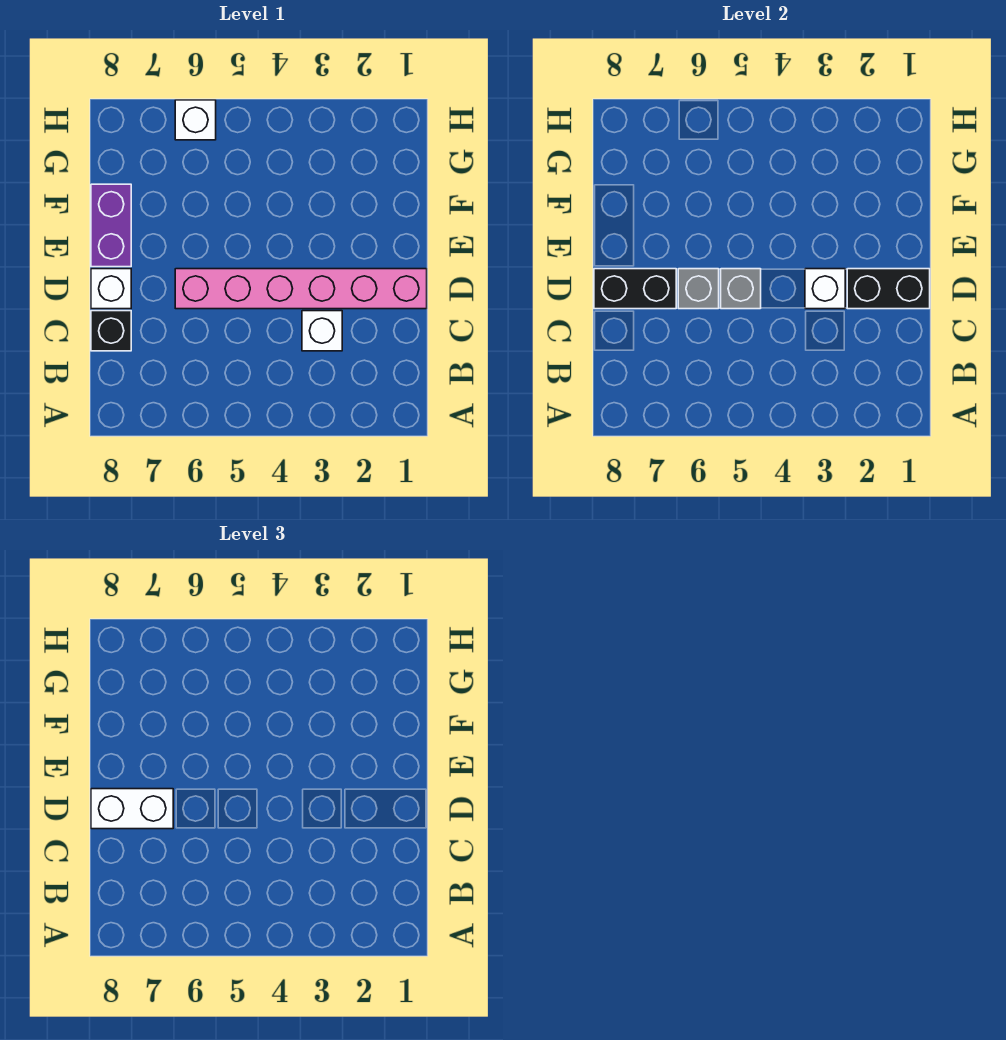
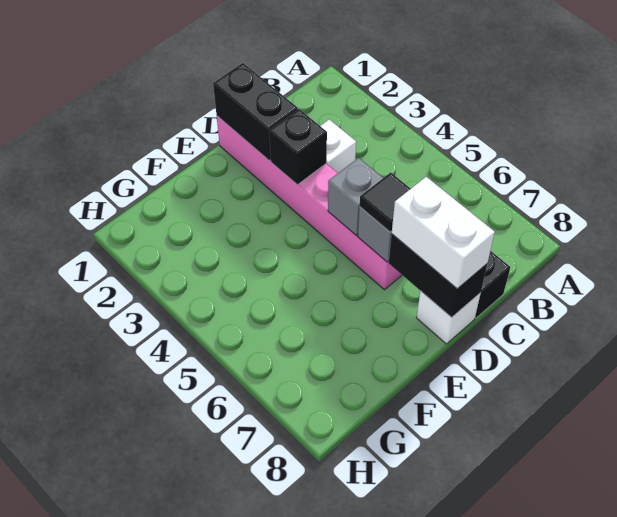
white 1x1 brick [805,269,845,309] -> black 1x1 brick [269,109,327,185]
none -> black 1x1 tile [360,173,411,232]
purple 1x2 brick [91,184,131,267] -> none
white 1x1 brick [175,100,216,140] -> none

